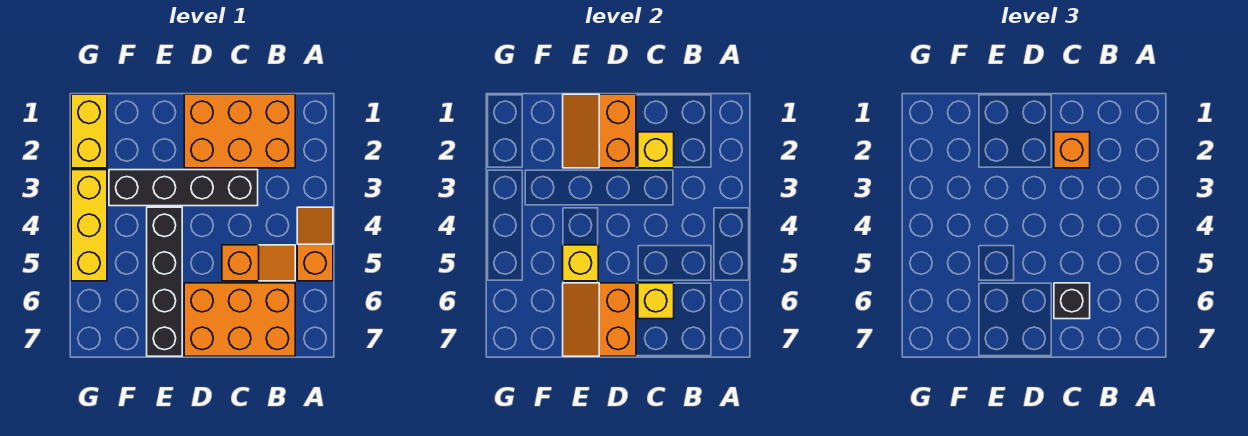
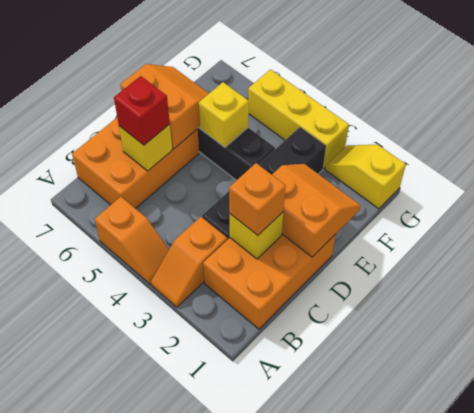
orange 1x2 slope [222,245,295,281] -> orange 1x2 slope moved to [151,217,227,307]
black 1x1 brick [1054,283,1090,319] -> red 1x1 brick [114,76,170,145]
yellow 1x2 brick [71,94,107,168] -> yellow 1x2 slope [325,145,406,209]

